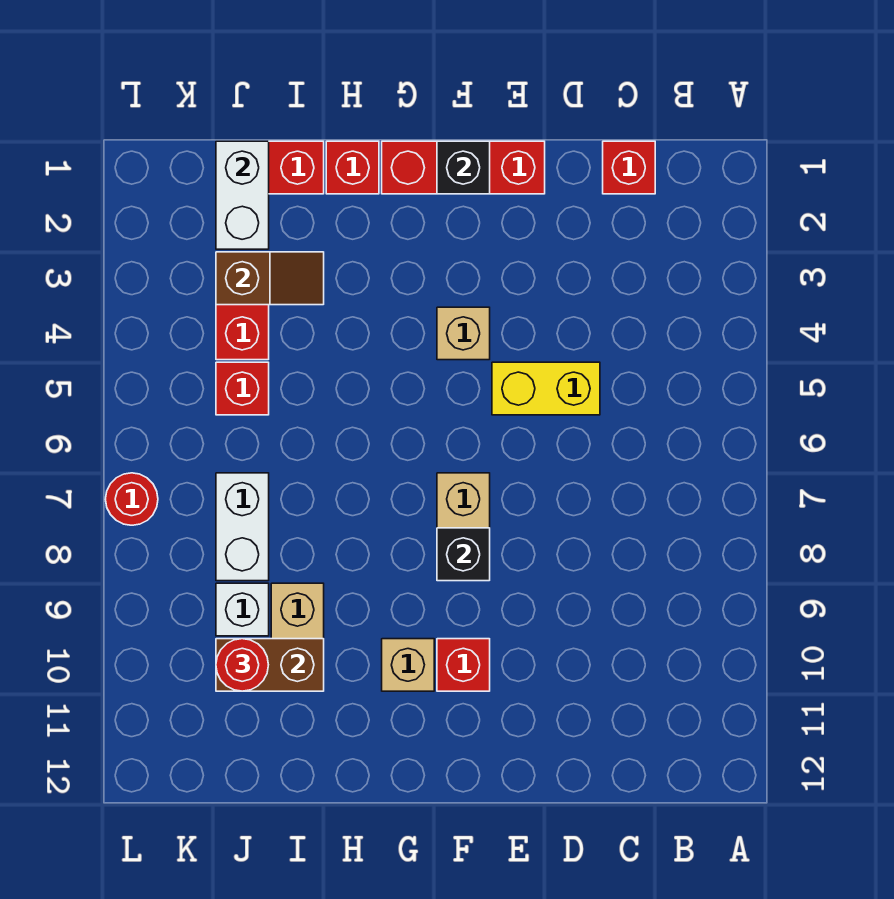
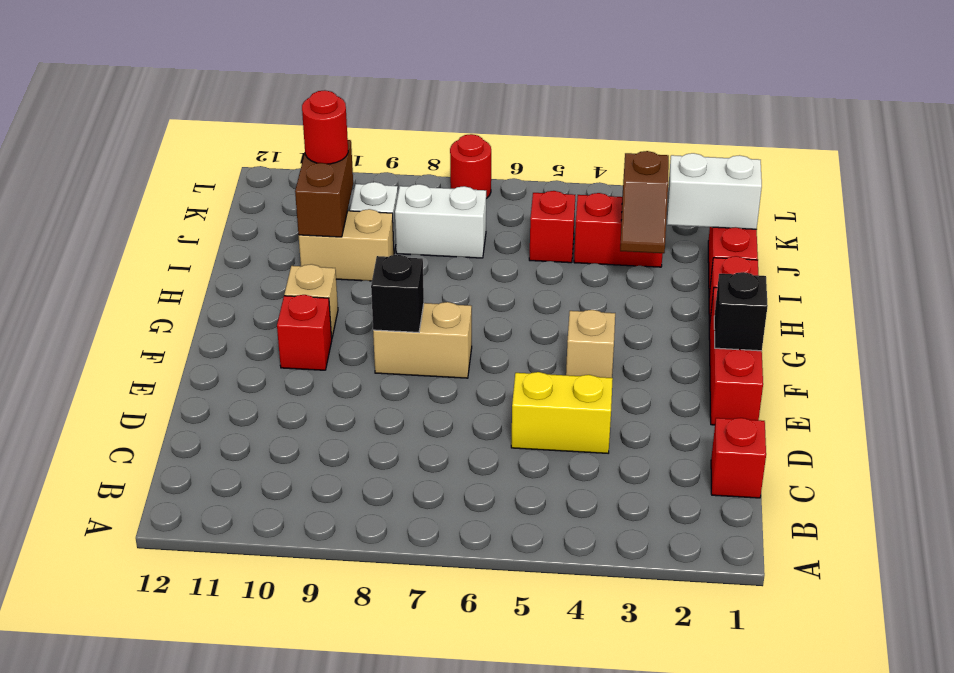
yellow 1x2 brick [492,362,600,415] -> yellow 1x2 brick turned to [511,372,613,453]

